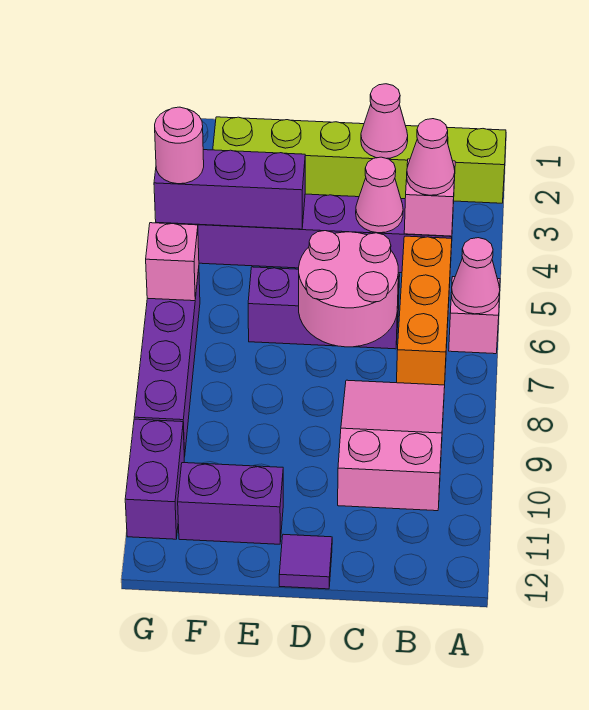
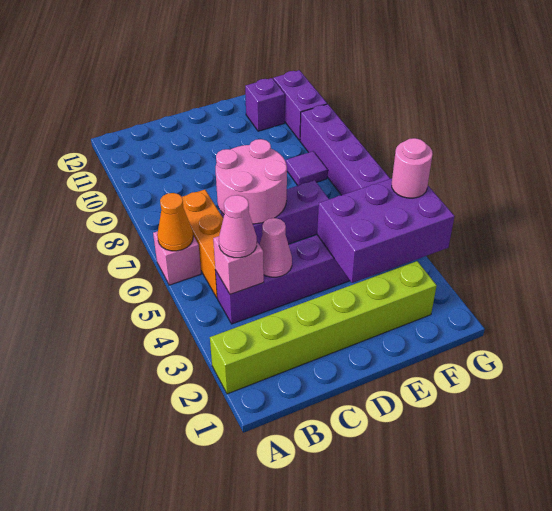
pink 1x1 cone [451,238,500,314] -> orange 1x1 cone [157,193,193,251]
pink 2x3 slope [338,380,445,511] -> none
pink 1x1 cone [361,84,408,159] -> none
purple 1x1 tile [279,534,332,589] -> purple 1x1 tile moved to [286,151,327,186]
purple 1x3 brick [154,150,305,229] -> purple 2x3 brick [317,179,455,283]
purple 1x2 brick [178,463,283,544] -> purple 1x1 brick [245,78,285,131]
pink 1x1 brick [146,223,199,301] -> none

